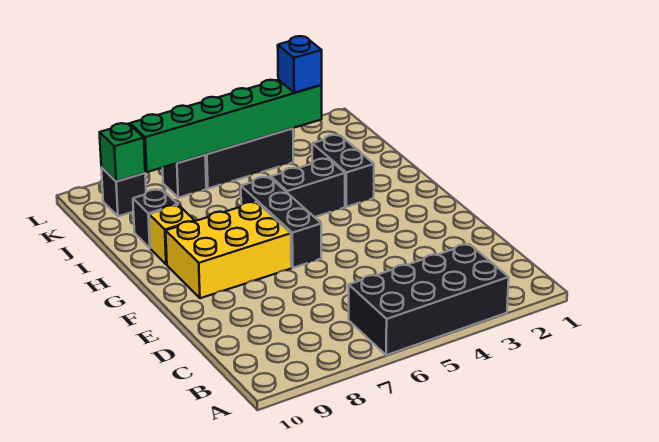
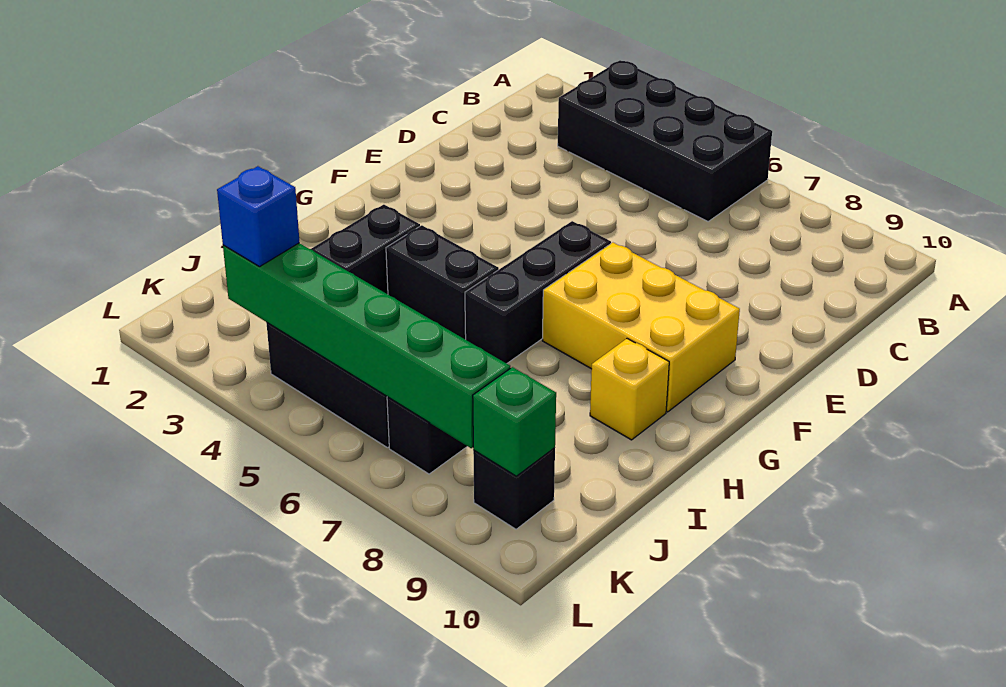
black 1x1 brick [133,189,178,248] -> none

